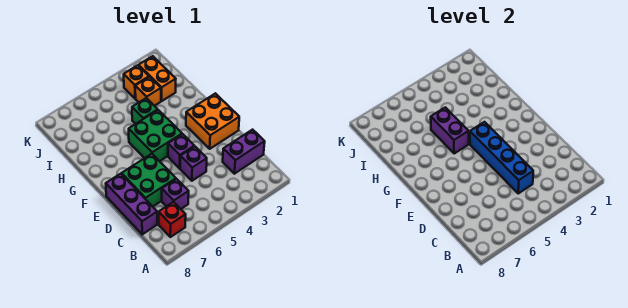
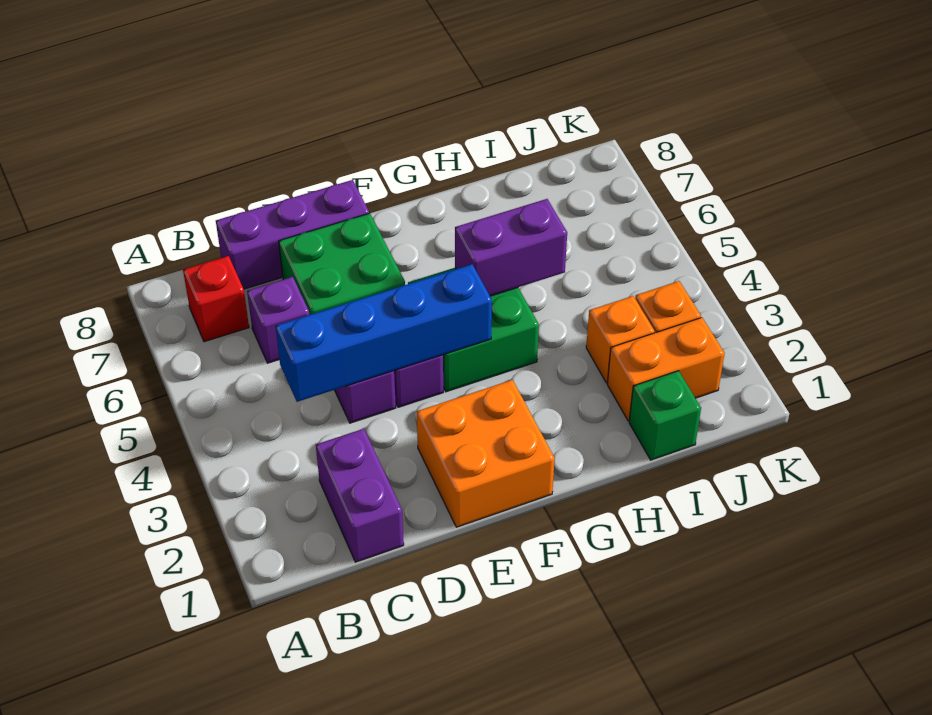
green 1x1 brick [132,98,158,124] -> green 1x1 brick moved to [629,371,701,460]

